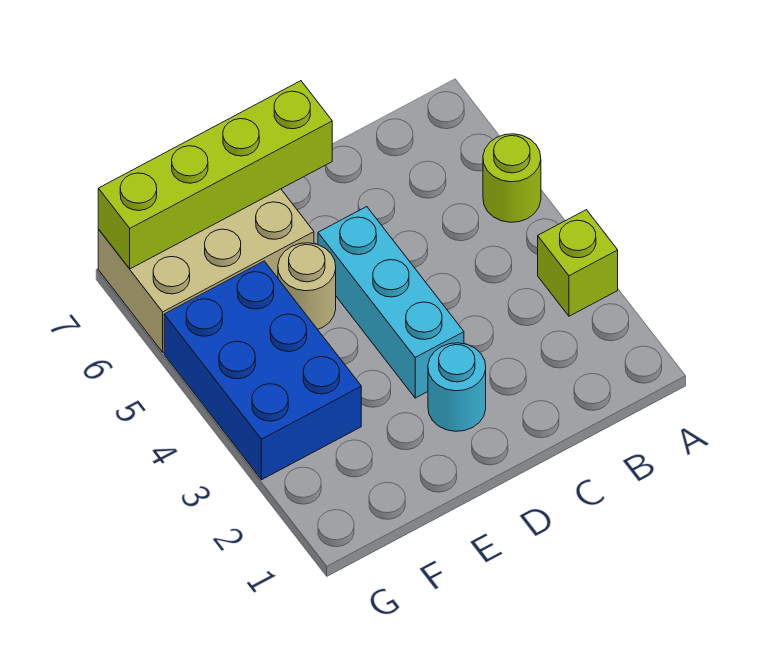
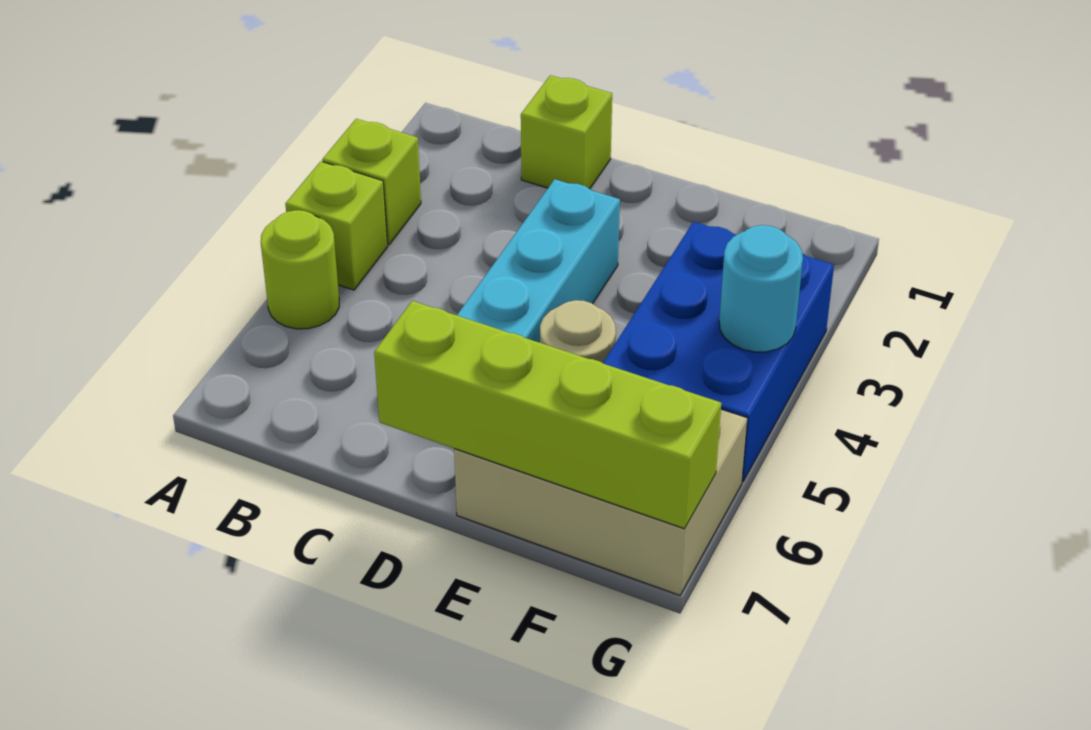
none -> lime 1x1 brick [285,161,387,290]
none -> lime 1x1 brick [521,75,612,189]
cyan 1x1 round brick [428,343,486,431] -> cyan 1x1 round brick moved to [719,225,803,352]

